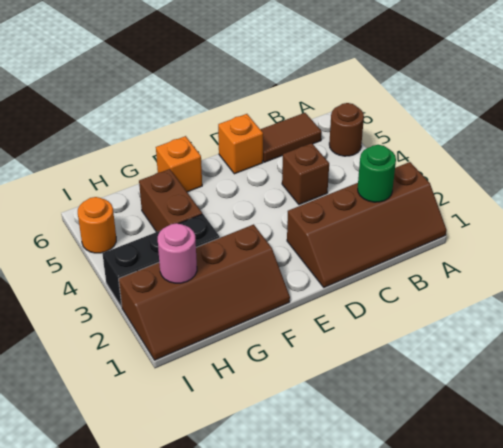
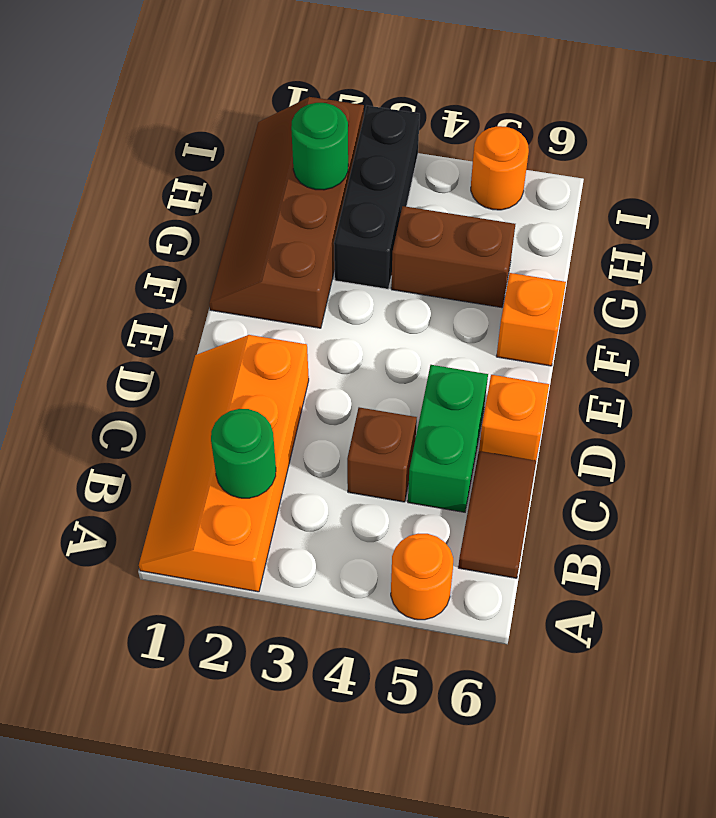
brown 2x4 slope [287,162,446,287] -> orange 2x4 slope [139,335,309,592]
brown 1x1 round brick [329,103,364,156] -> orange 1x1 round brick [391,534,453,620]
none -> green 1x2 brick [408,365,488,512]
pink 1x1 round brick [158,223,197,283] -> green 1x1 round brick [291,103,348,190]

